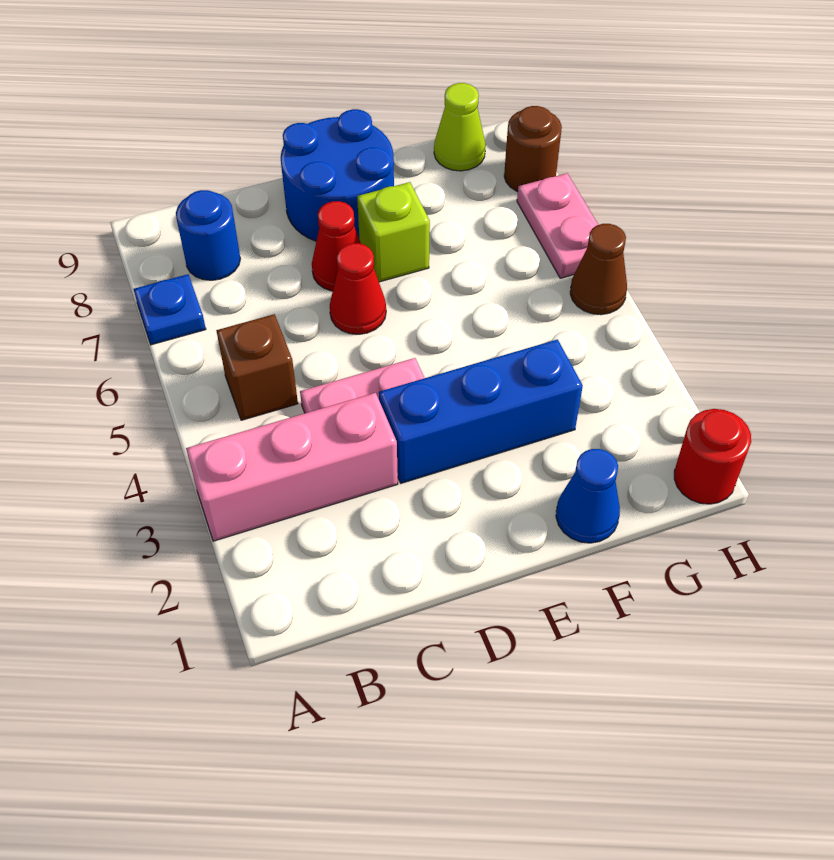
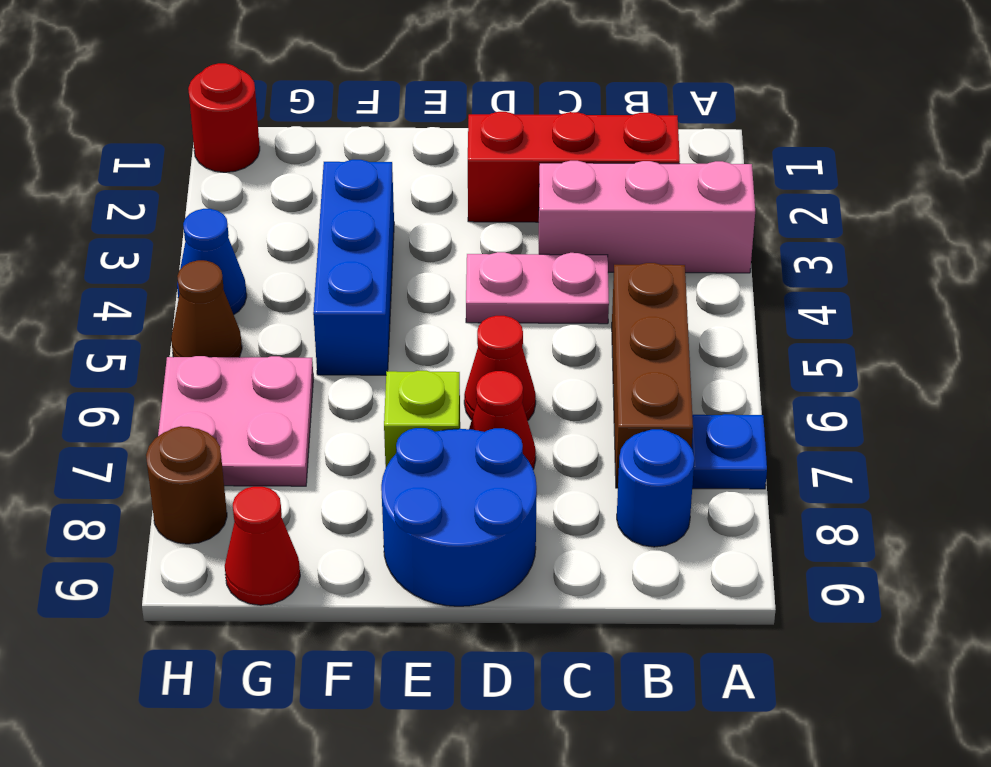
none -> red 1x3 brick [468,112,680,222]
brown 1x1 brick [216,314,298,420] -> brown 1x3 brick [612,263,693,488]
blue 1x3 brick [379,339,583,483] -> blue 1x3 brick turned to [313,160,394,375]
blue 1x1 cone [556,449,620,543] -> blue 1x1 cone moved to [177,209,247,315]
lime 1x1 cone [434,83,486,171] -> red 1x1 cone [225,486,300,605]
pink 1x2 plate [517,173,598,278] -> pink 2x2 plate [158,356,313,486]

